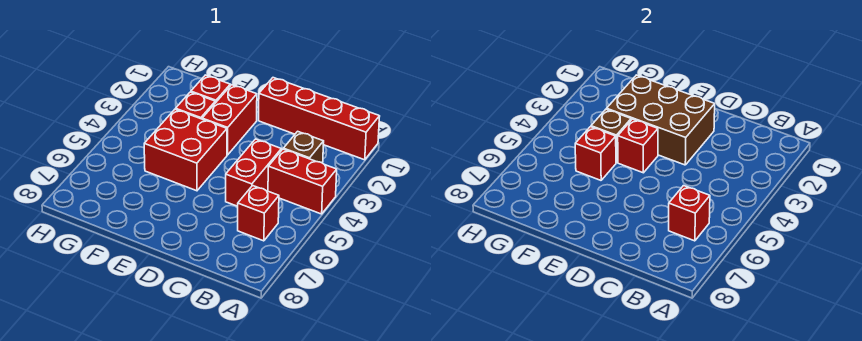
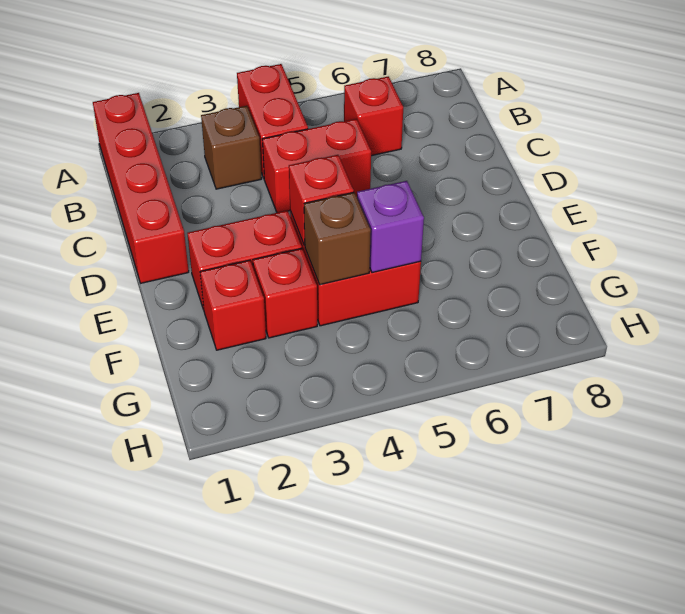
red 1x1 brick [669,186,710,241] -> none
brown 2x3 brick [607,75,715,165] -> none
red 1x1 brick [575,127,616,180] -> purple 1x1 brick [357,181,424,273]

